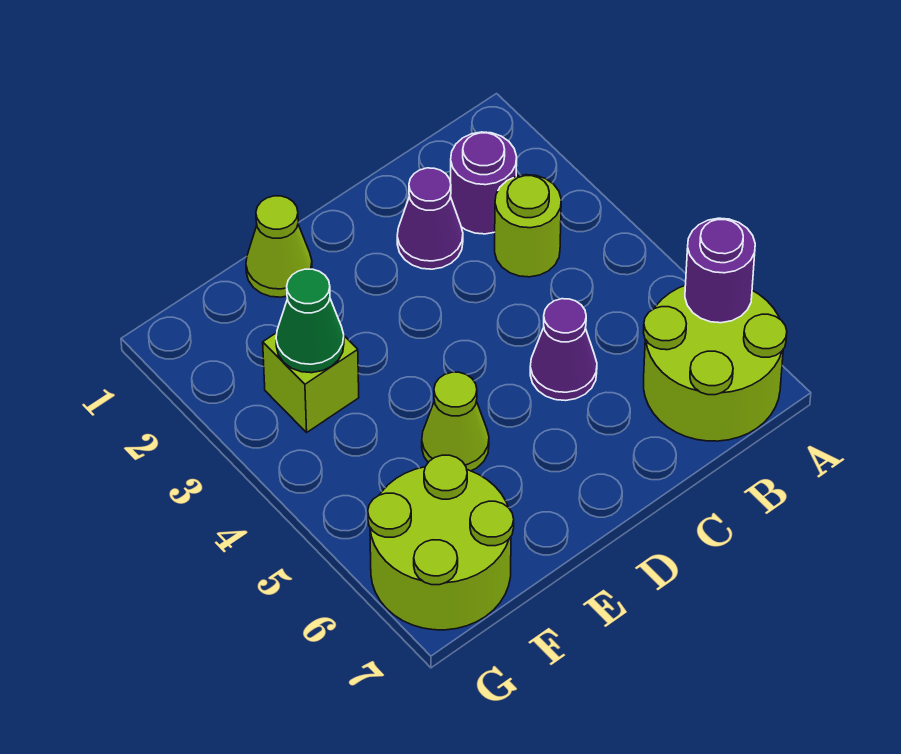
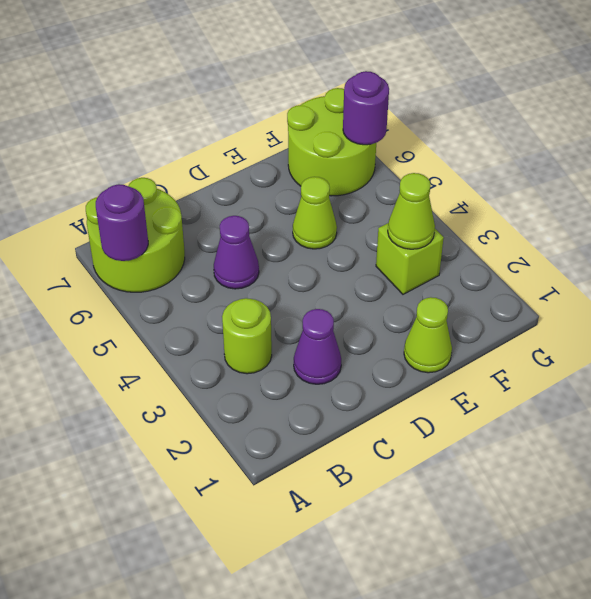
purple 1x1 round brick [450,132,517,234] -> purple 1x1 round brick moved to [343,71,389,145]
green 1x1 cone [276,269,344,373] -> lime 1x1 cone [388,173,435,249]

